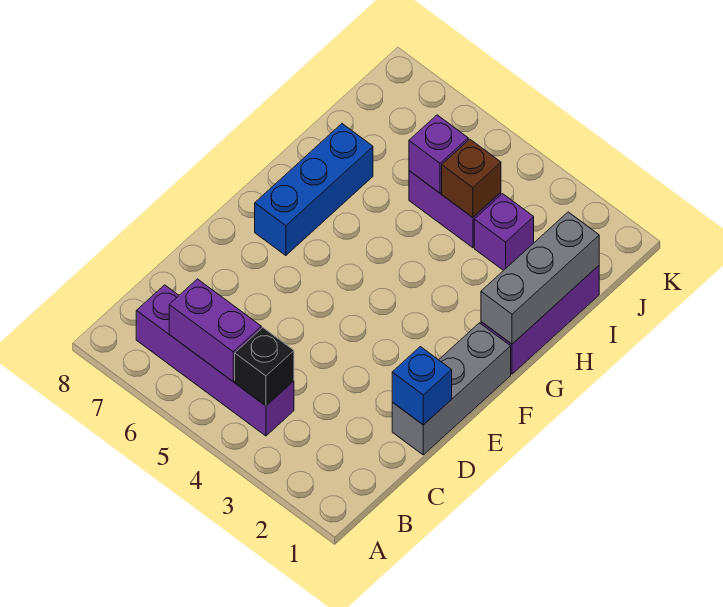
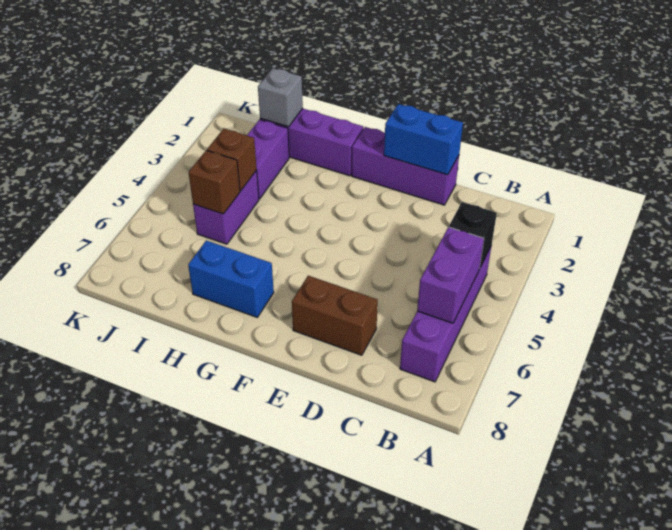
grey 1x3 brick [392,323,511,455] -> purple 1x3 brick [352,127,459,205]
blue 1x1 brick [392,347,452,425] -> blue 1x2 brick [384,104,463,175]
none -> brown 1x2 brick [292,276,378,355]
blue 1x3 brick [255,124,373,255] -> blue 1x2 brick [188,241,274,317]
grey 1x3 brick [481,212,599,344] -> grey 1x1 brick [258,68,303,127]
purple 1x1 brick [474,194,534,271] -> purple 1x2 brick [247,120,289,199]
purple 1x1 brick [409,115,468,193] -> brown 1x1 brick [189,150,240,214]

